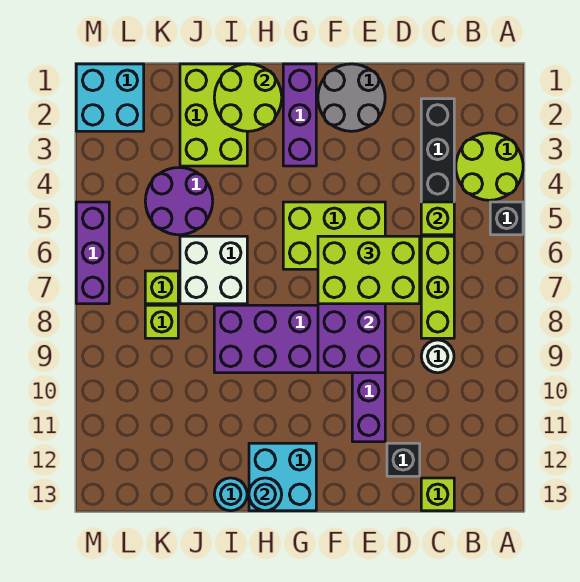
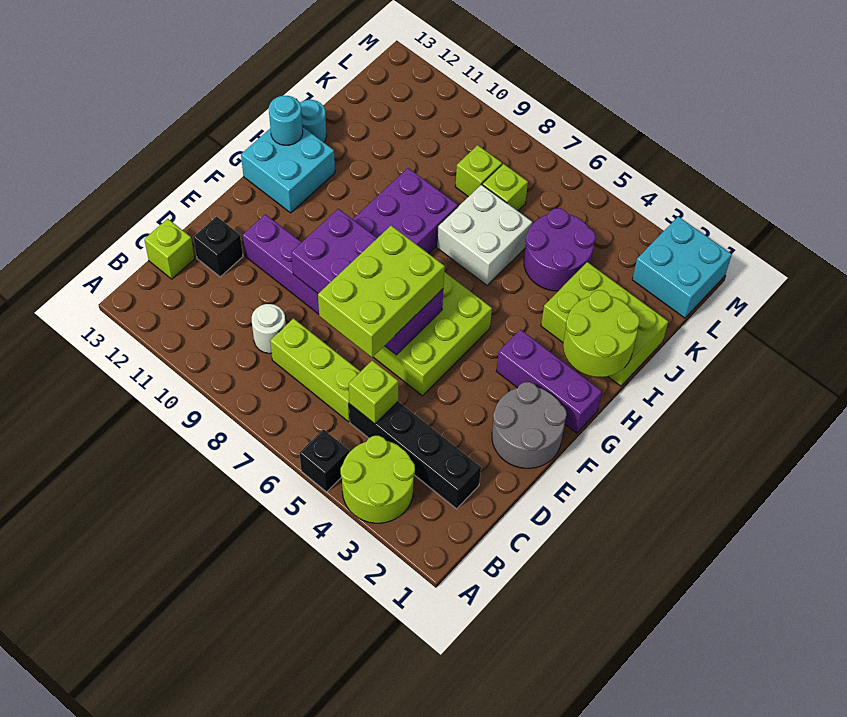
purple 1x3 brick [76,202,109,304] -> none

